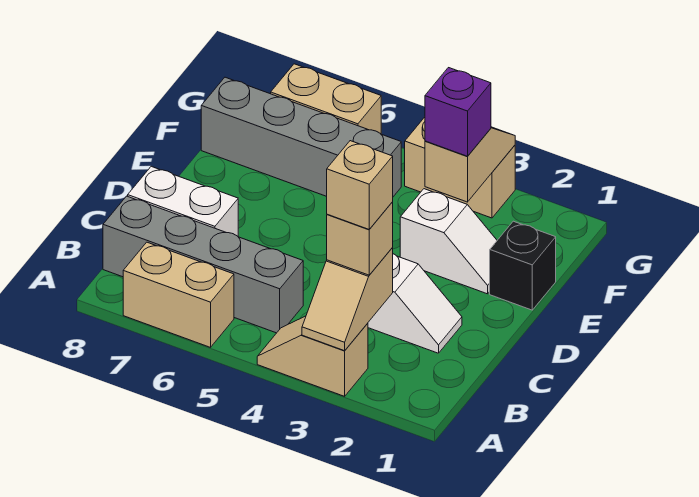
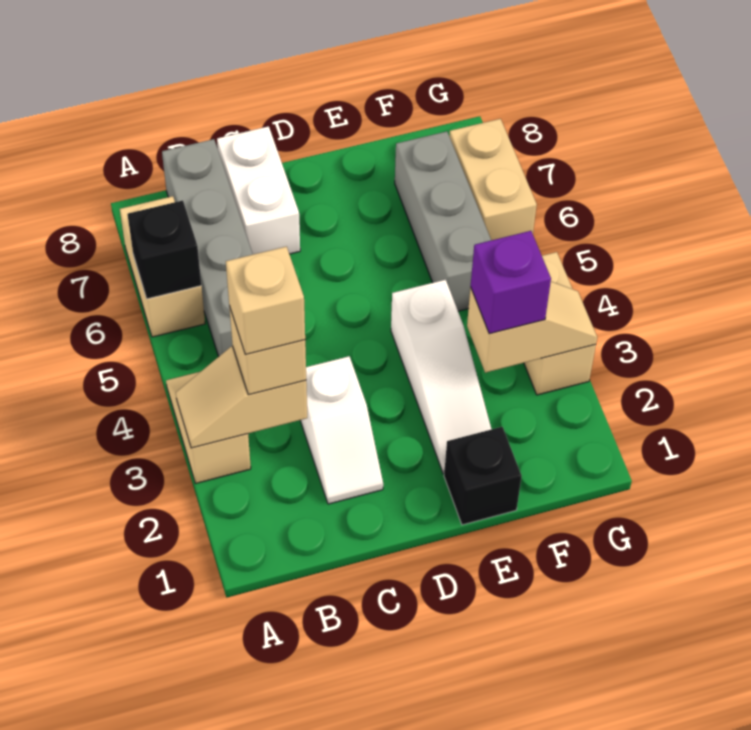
none -> black 1x1 brick [127,200,201,299]
white 1x2 slope [400,189,497,294] -> white 1x3 slope [391,280,491,474]
grey 1x4 brick [201,77,402,197] -> grey 1x3 brick [395,131,491,311]

